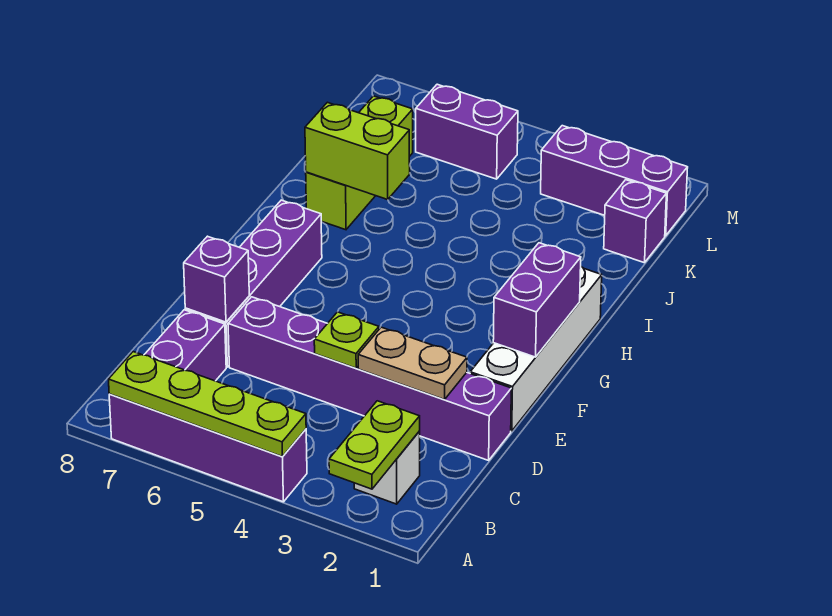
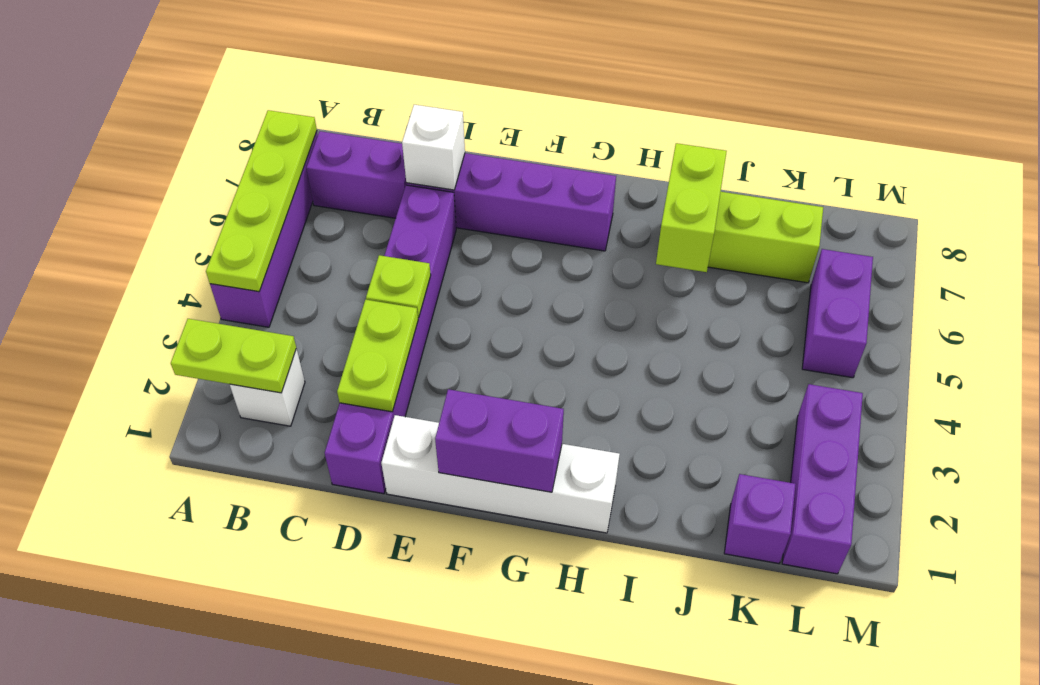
tan 1x2 plate [358,327,467,400] -> lime 1x2 plate [337,300,418,412]
purple 1x1 brick [184,236,249,322] -> white 1x1 brick [402,105,465,190]

